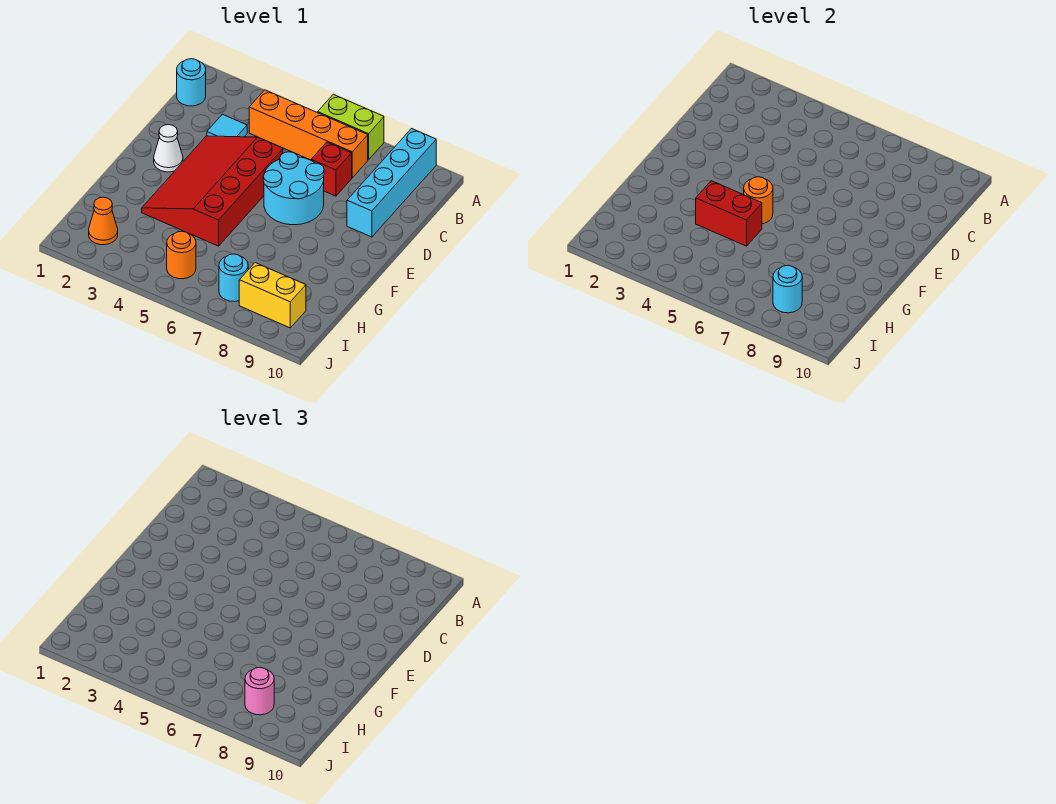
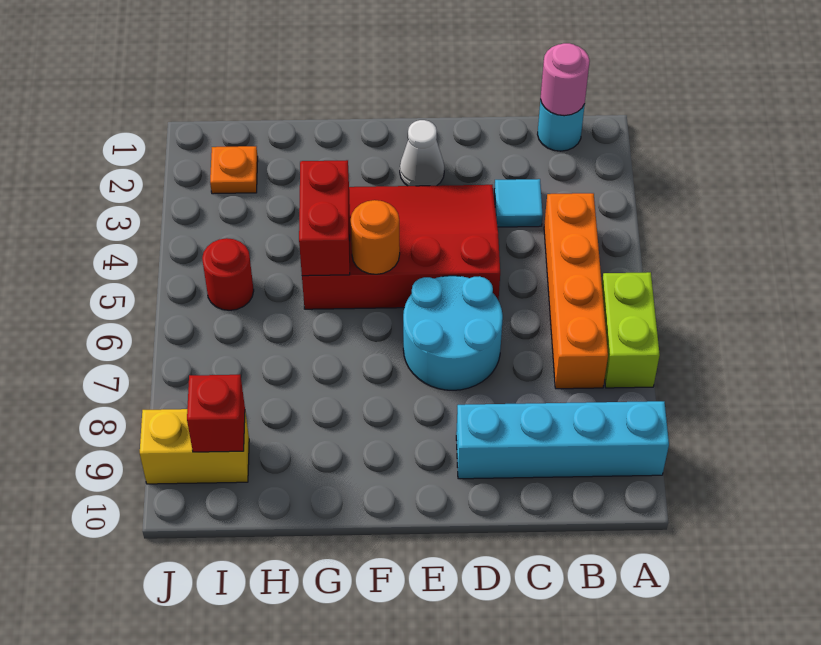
red 1x1 brick [311,142,352,196] -> red 1x1 brick moved to [187,375,245,452]
orange 1x1 cone [89,197,118,245] -> orange 1x1 plate [210,146,258,194]
orange 1x1 round brick [167,231,196,279] -> red 1x1 round brick [202,238,254,310]
cyan 1x1 round brick [219,254,248,302] -> none
yellow 1x2 brick [239,263,306,328] -> yellow 1x2 brick turned to [140,409,249,484]
cyan 1x1 round brick [773,265,802,313] -> none
pink 1x1 round brick [245,667,274,715] -> pink 1x1 round brick moved to [541,43,590,116]

